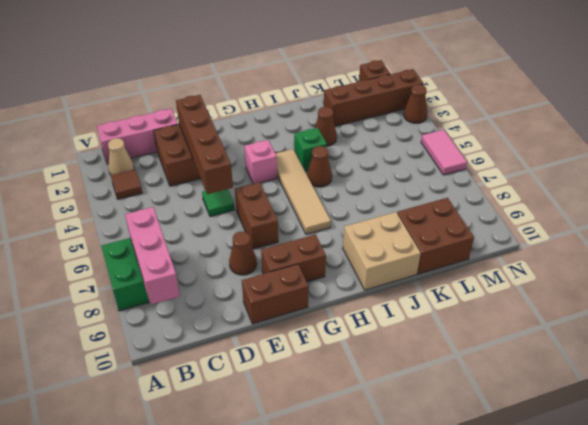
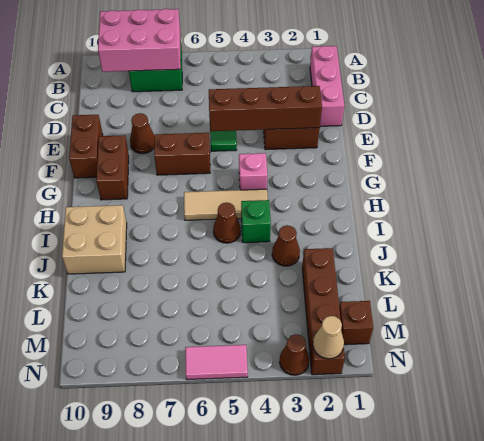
tan 1x1 cone [108,138,134,175] -> tan 1x1 cone moved to [313,316,344,359]
brown 1x1 tile [111,169,142,199] -> none
pink 1x3 brick [125,207,180,304] -> pink 2x3 brick [98,9,181,72]
tan 1x4 tile [275,149,331,234] -> tan 1x3 tile [184,189,268,220]
brown 2x2 brick [397,198,474,274] -> none

